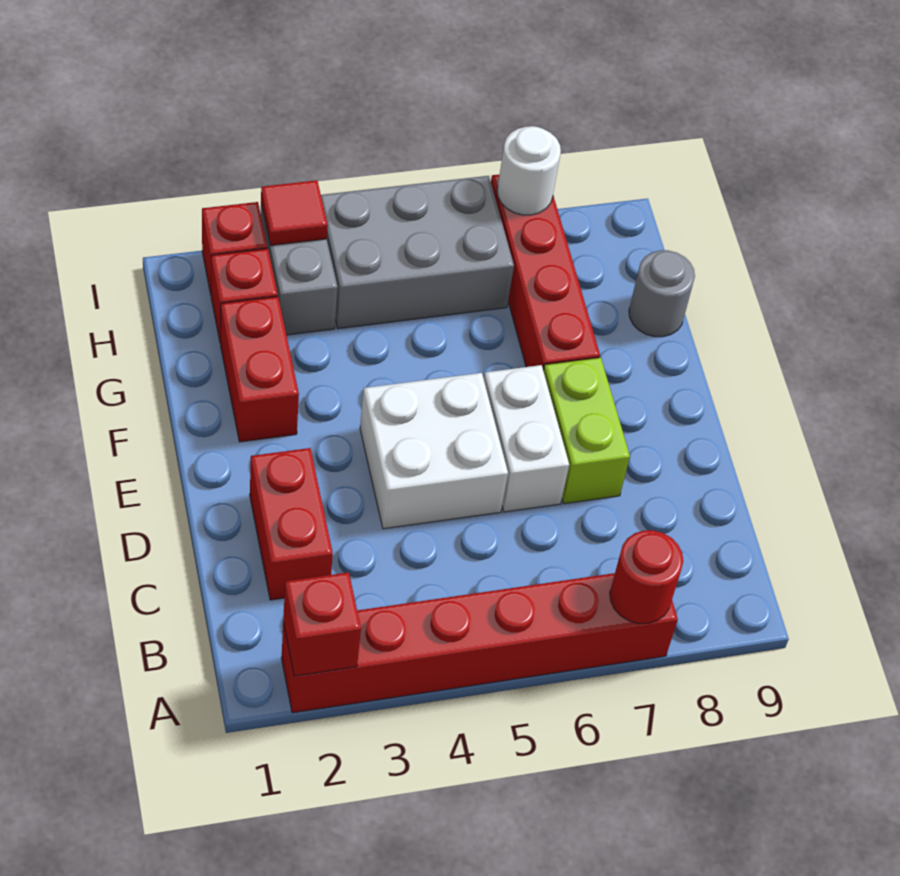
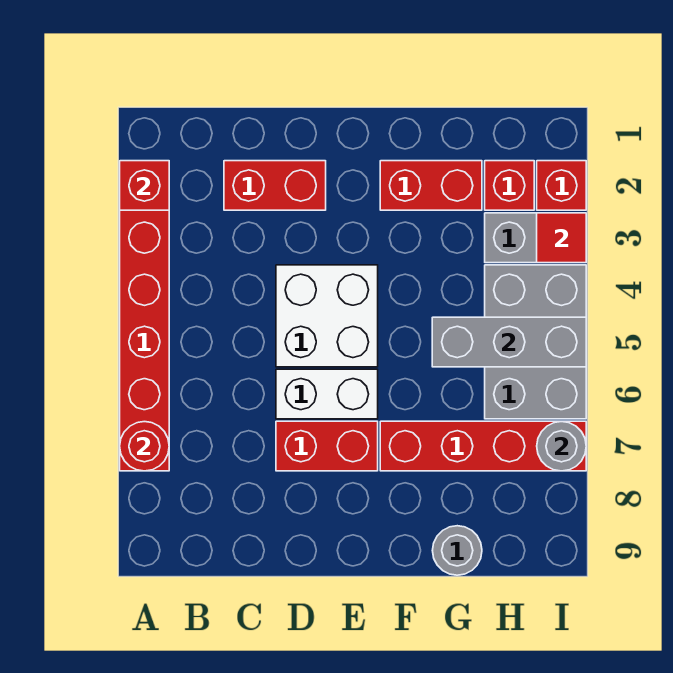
lime 1x2 brick [543,357,630,504] -> red 1x2 brick [276,421,378,471]
none -> grey 1x3 brick [432,317,586,367]
white 1x1 round brick [497,126,561,215] -> grey 1x1 round brick [537,421,586,471]

